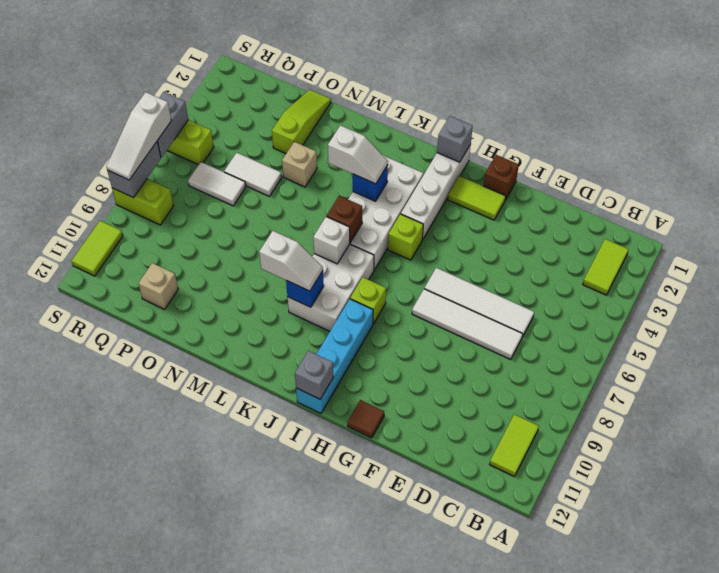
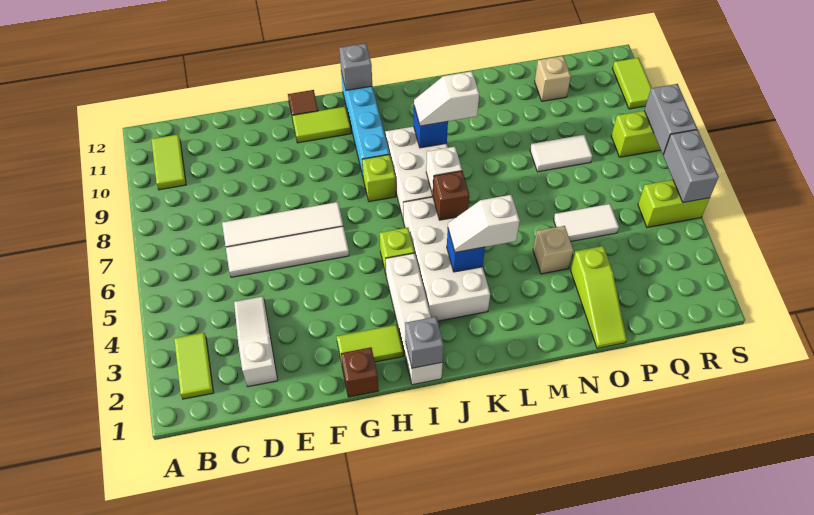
none -> lime 1x2 tile [292,107,351,143]
white 1x2 tile [188,162,246,206] -> white 1x2 tile moved to [530,135,592,172]
white 1x3 slope [106,92,171,180] -> white 1x3 slope moved to [234,296,278,387]

